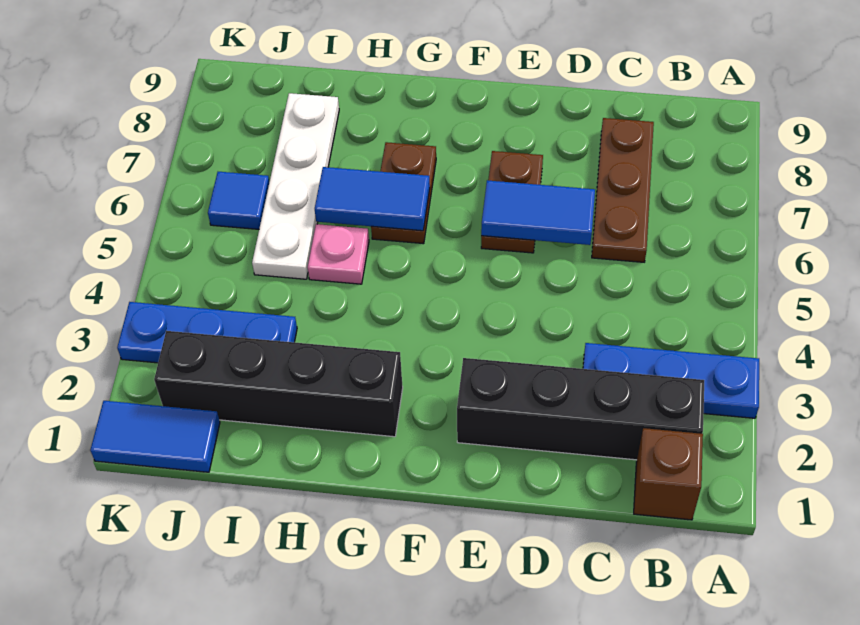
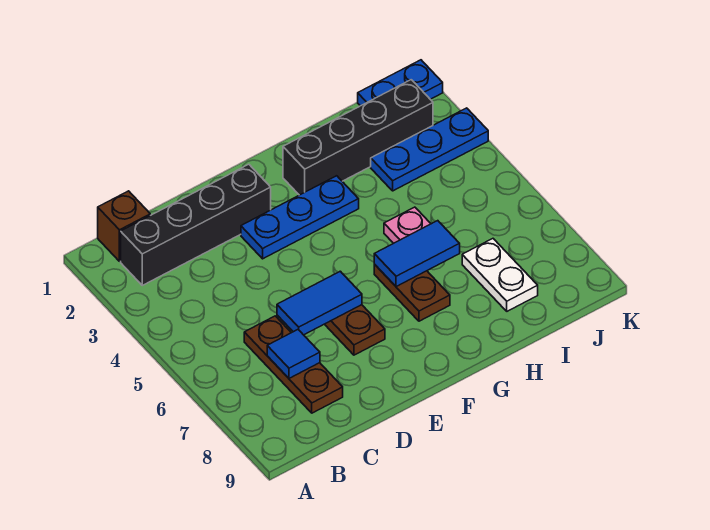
blue 1x3 plate [583,343,759,418] -> blue 1x3 plate moved to [241,176,359,259]
white 1x4 plate [252,93,339,279] -> white 1x2 plate [462,239,538,311]
blue 1x2 tile [90,401,220,472] -> blue 1x2 plate [358,60,443,106]
blue 1x1 tile [208,172,269,229] -> blue 1x1 tile moved to [267,330,320,378]

